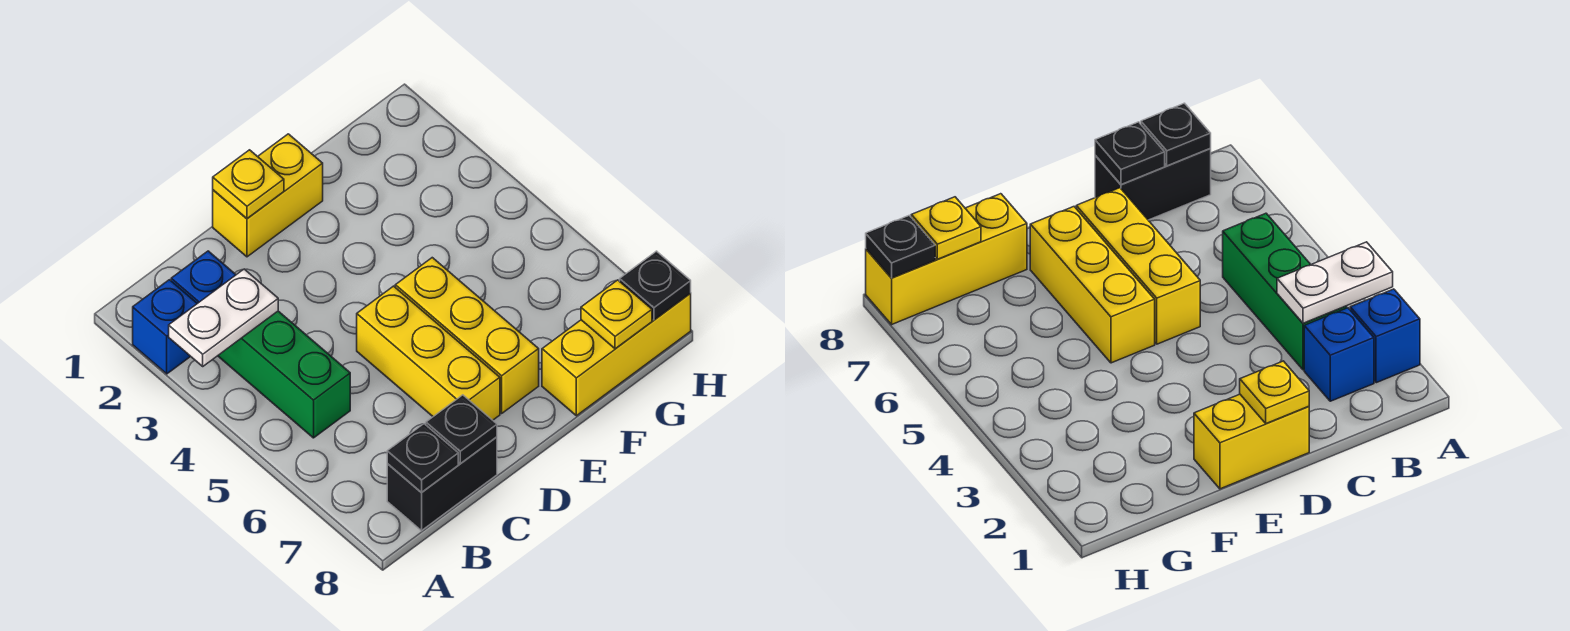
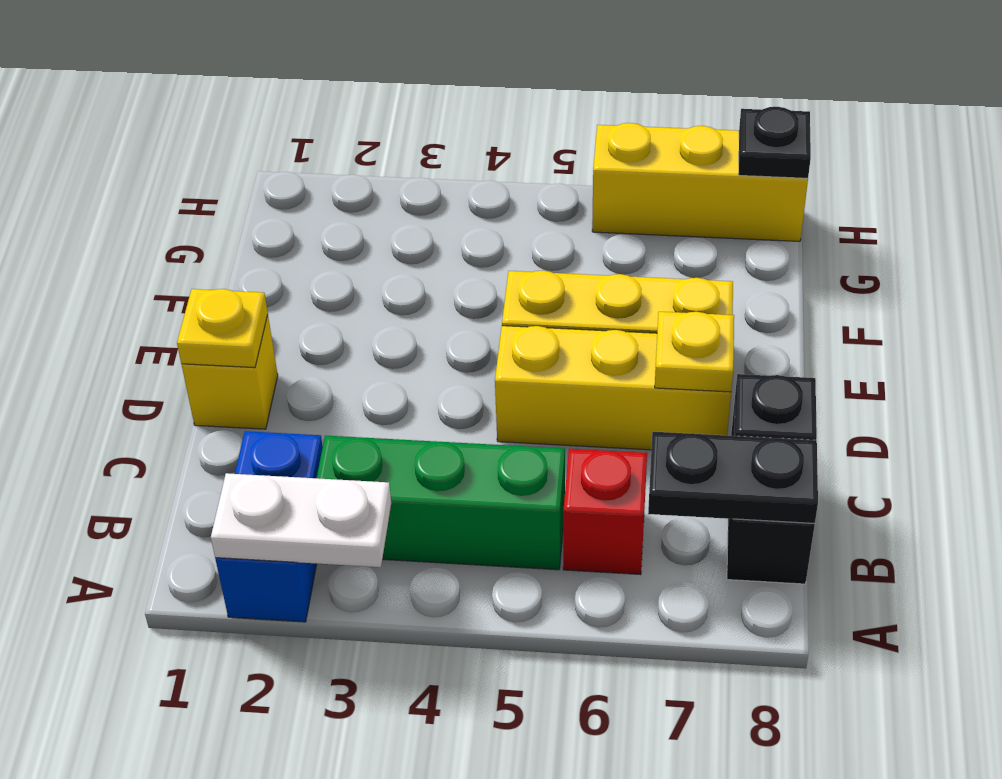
white 1x2 plate [169,269,278,366] -> white 1x2 plate turned to [211,473,391,567]
none -> red 1x1 brick [563,449,647,575]
black 1x1 plate [387,424,458,493] -> black 1x2 plate [648,432,818,523]
yellow 1x2 brick [213,134,323,257] -> yellow 1x1 brick [182,315,278,429]
yellow 1x3 brick [542,293,691,416] -> yellow 1x3 brick turned to [592,123,808,241]
yellow 1x1 plate [581,280,652,349] -> yellow 1x1 plate moved to [655,312,734,392]

